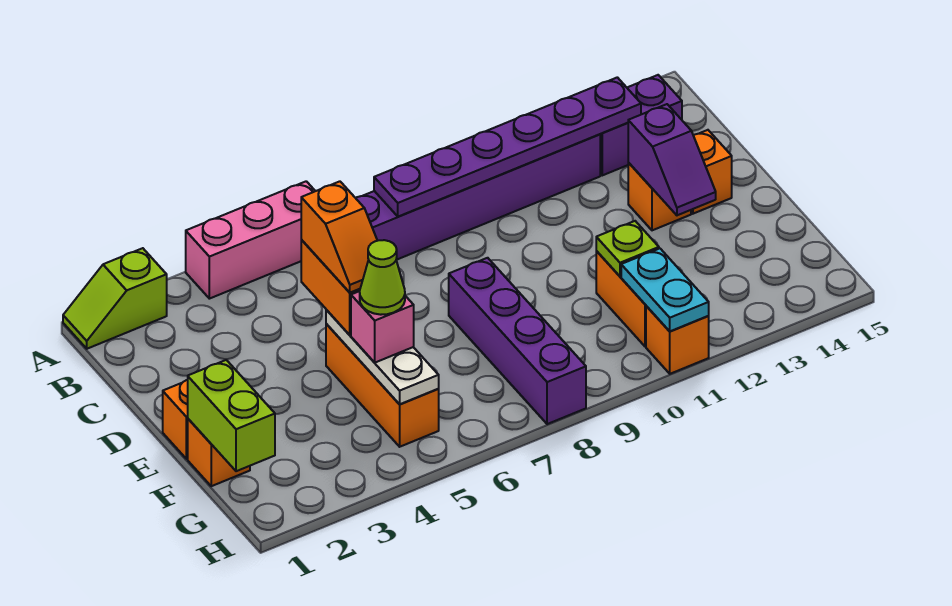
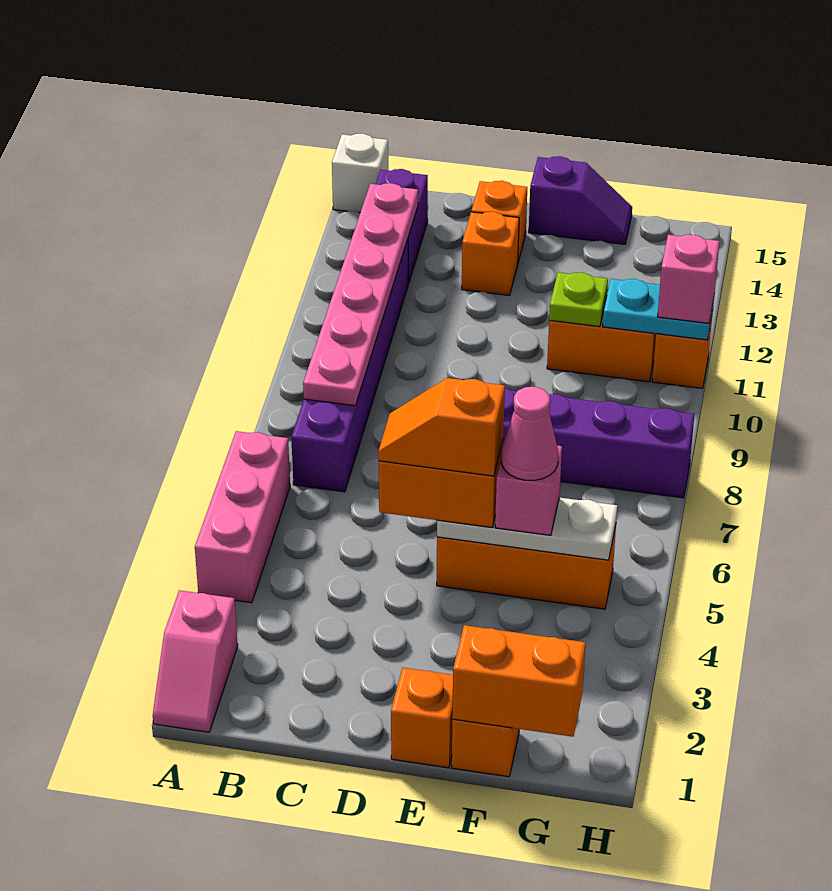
lime 1x2 slope [63,248,167,349] -> pink 1x2 slope [153,590,238,732]
none -> white 1x1 brick [332,134,388,213]
purple 1x6 plate [374,77,641,217] -> pink 1x6 plate [303,183,418,406]
orange 1x2 slope [301,181,377,293] -> orange 1x2 slope turned to [378,378,505,476]
purple 1x2 slope [628,104,716,215] -> purple 1x2 slope moved to [529,156,632,244]
lime 1x2 brick [188,360,275,471] -> orange 1x2 brick [452,625,585,737]
lime 1x1 cone [360,240,405,315] -> pink 1x1 cone [501,387,558,480]
none -> pink 1x1 brick [658,235,720,323]

